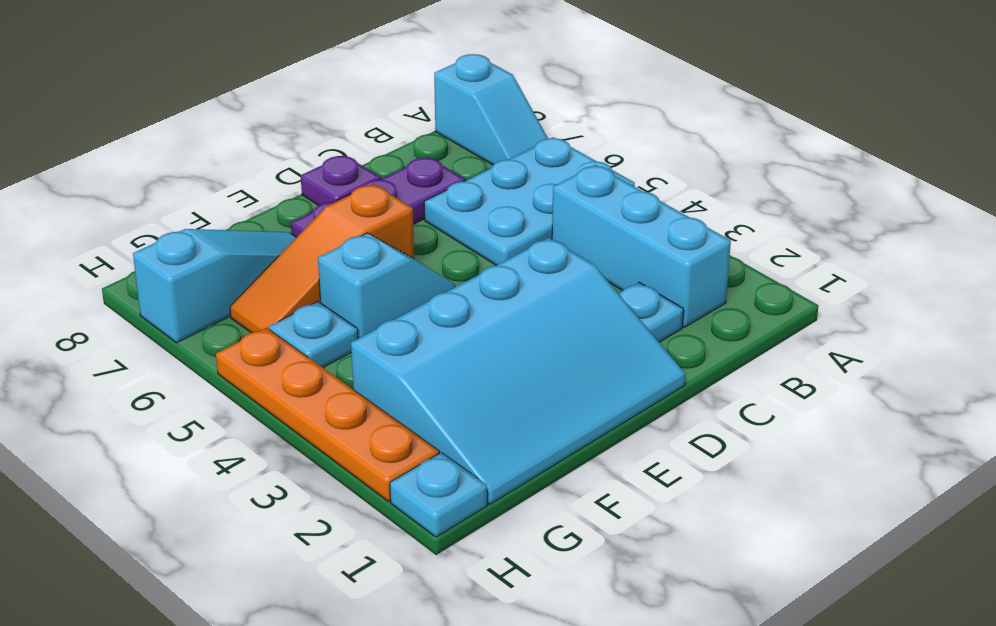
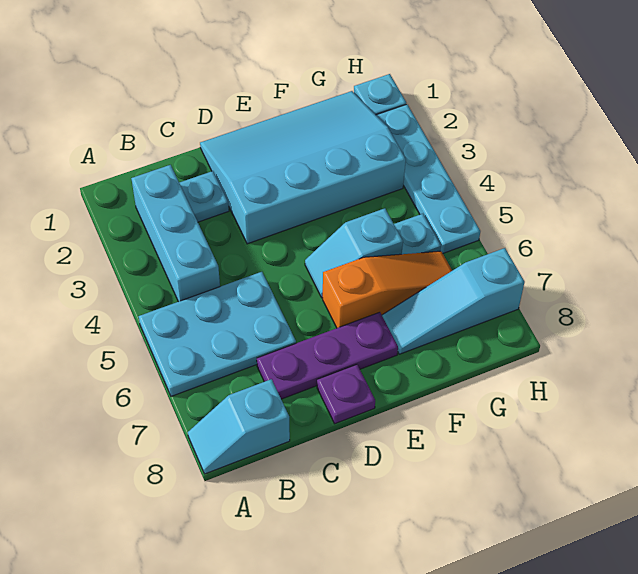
cyan 1x2 slope [434,54,548,165] -> cyan 1x2 slope turned to [188,379,290,474]
orange 1x4 plate [216,328,439,502] -> cyan 1x4 plate [376,104,480,253]

